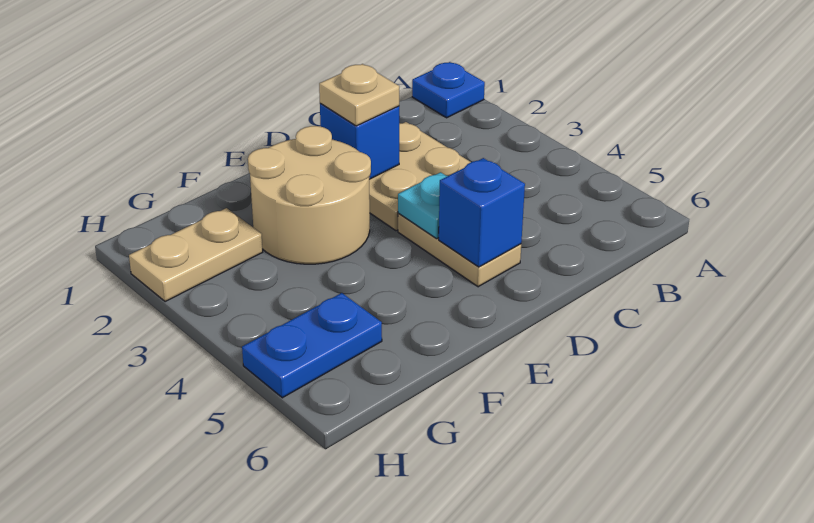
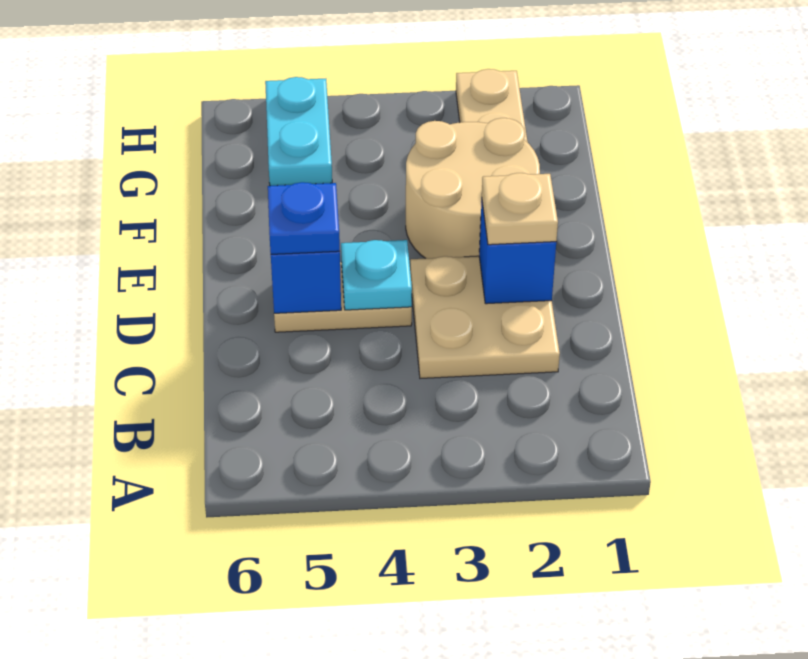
blue 1x1 plate [412,62,485,118] -> blue 1x1 plate moved to [268,182,340,254]
blue 1x2 plate [242,293,382,398] -> cyan 1x2 plate [265,77,332,186]

